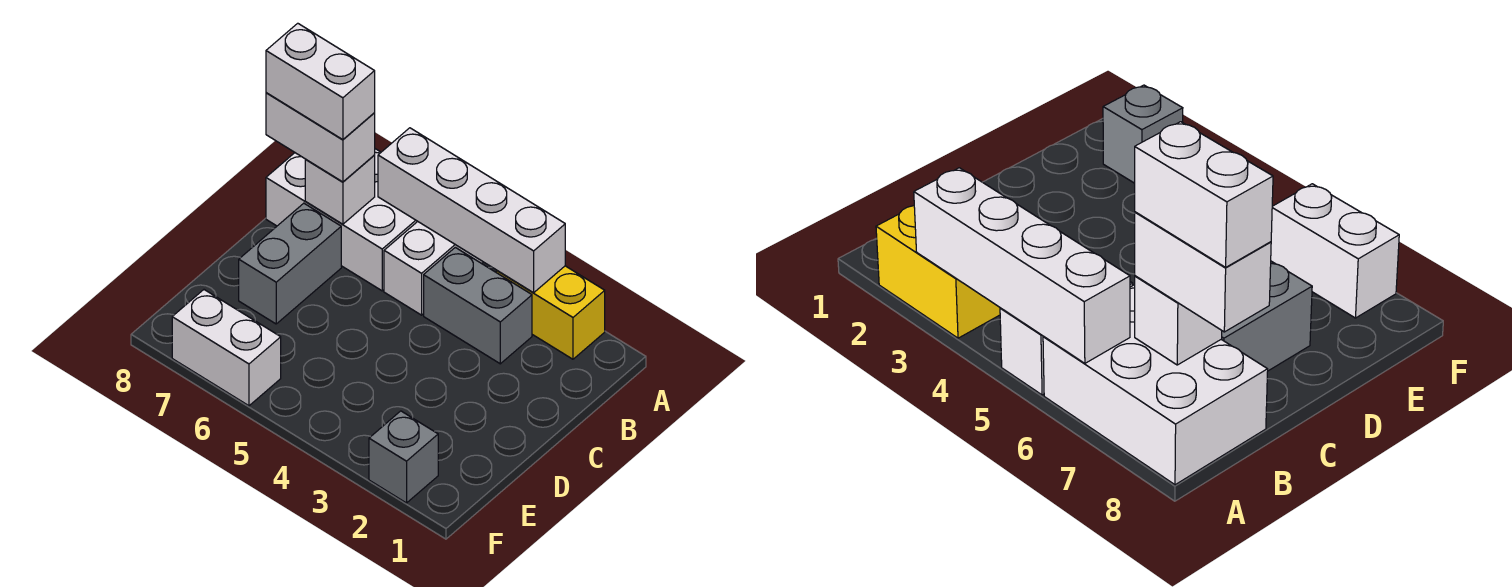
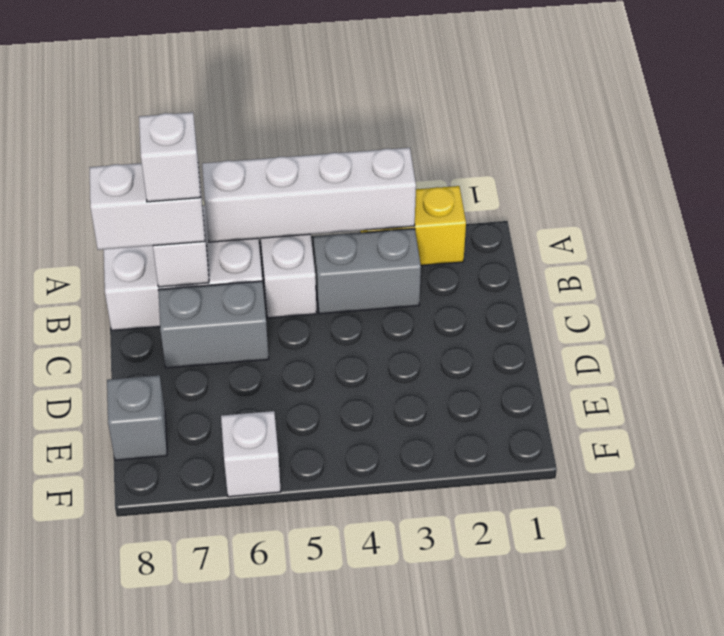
white 1x2 brick [266,23,375,140] -> white 1x1 brick [139,112,201,202]
grey 1x2 brick [239,203,341,324] -> grey 1x2 brick turned to [158,281,269,368]
grey 1x1 brick [369,411,438,503] -> grey 1x1 brick moved to [107,375,167,460]
white 1x2 brick [172,290,281,406] -> white 1x1 brick [221,411,281,497]

